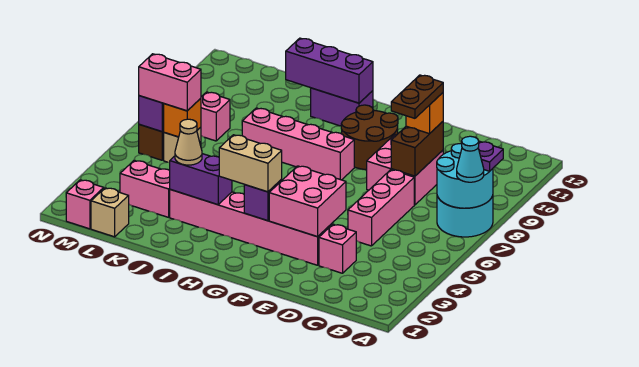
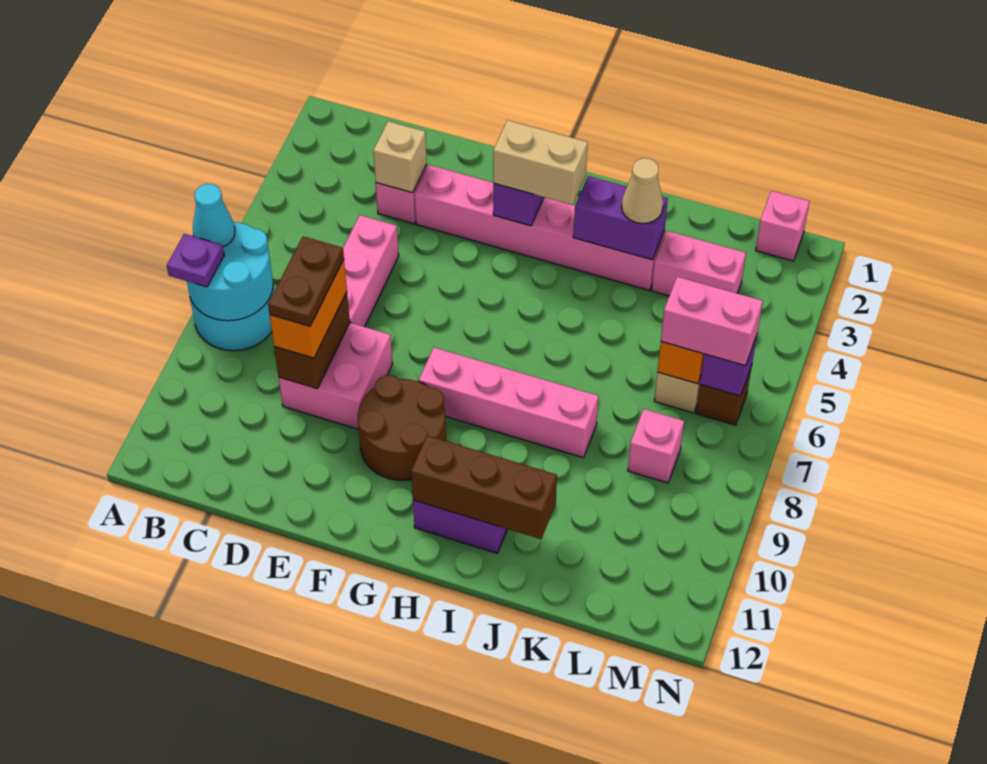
orange 1x1 brick [406,93,443,134] -> orange 1x2 brick [270,260,347,358]
pink 2x2 brick [269,166,346,237] -> none
purple 1x3 brick [286,38,373,103] -> brown 1x3 brick [411,435,557,539]
tan 1x1 brick [91,188,129,237] -> tan 1x1 brick moved to [373,121,427,193]

